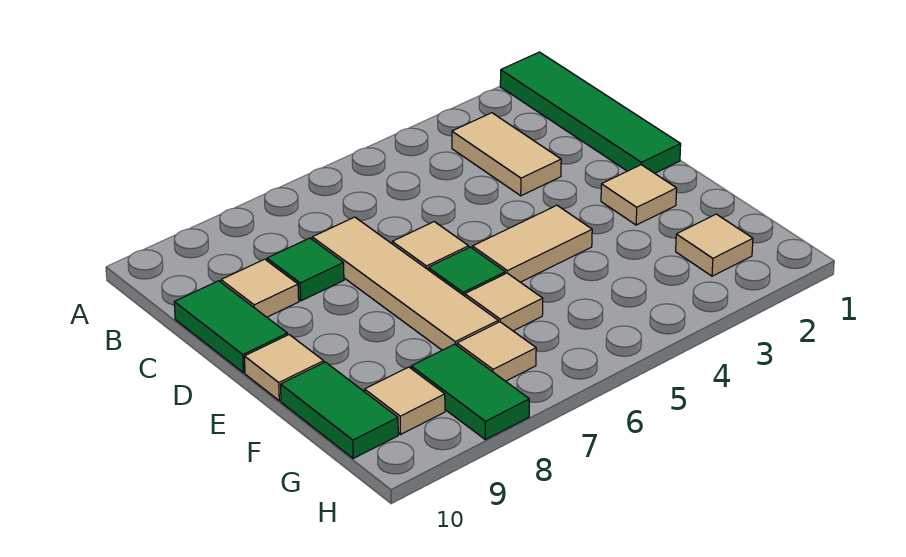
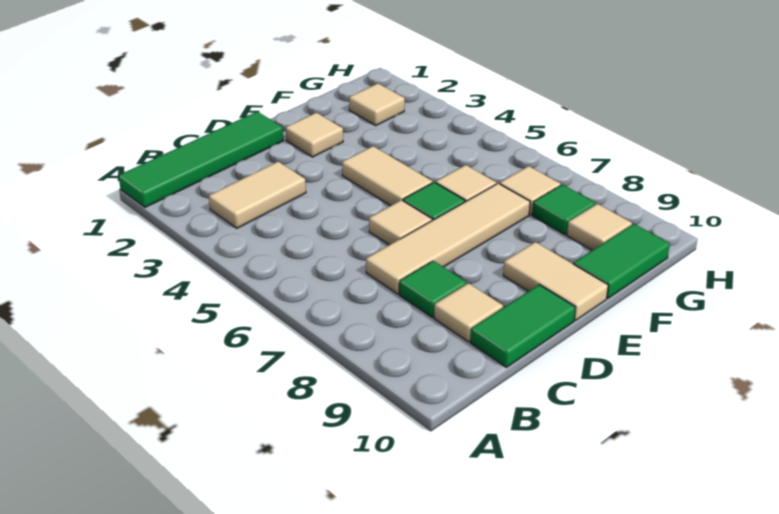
tan 1x1 tile [244,335,324,401] -> tan 1x2 tile [503,242,608,321]
green 1x2 tile [411,344,529,440] -> green 1x1 tile [532,185,596,235]

